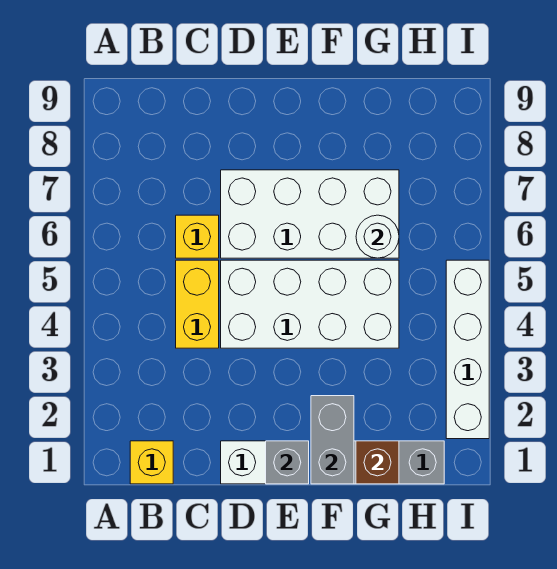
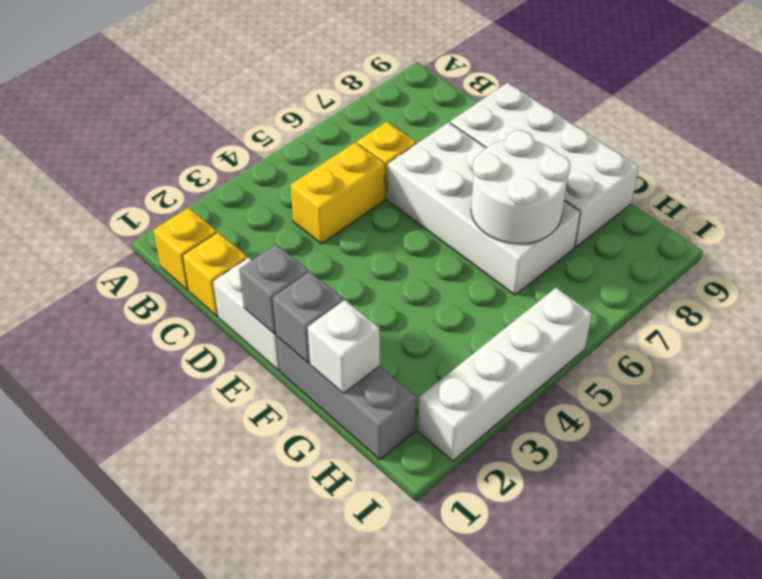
none -> yellow 1x1 brick [183,232,247,316]
white 2x4 brick [221,260,399,348] -> white 2x4 brick moved to [450,83,639,247]
grey 1x2 brick [311,396,354,484] -> grey 1x1 brick [273,272,343,363]
brown 1x1 brick [356,441,399,484] -> white 1x1 brick [308,300,380,394]
white 1x1 round brick [356,215,399,258] -> white 2x2 round brick [471,130,570,244]

